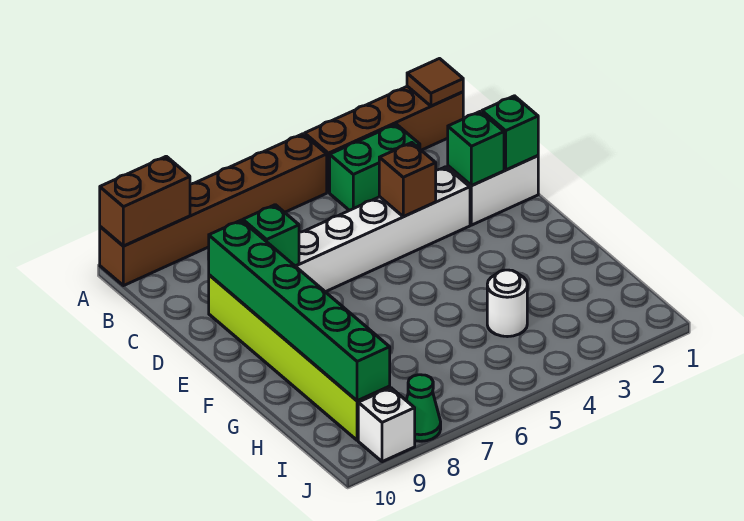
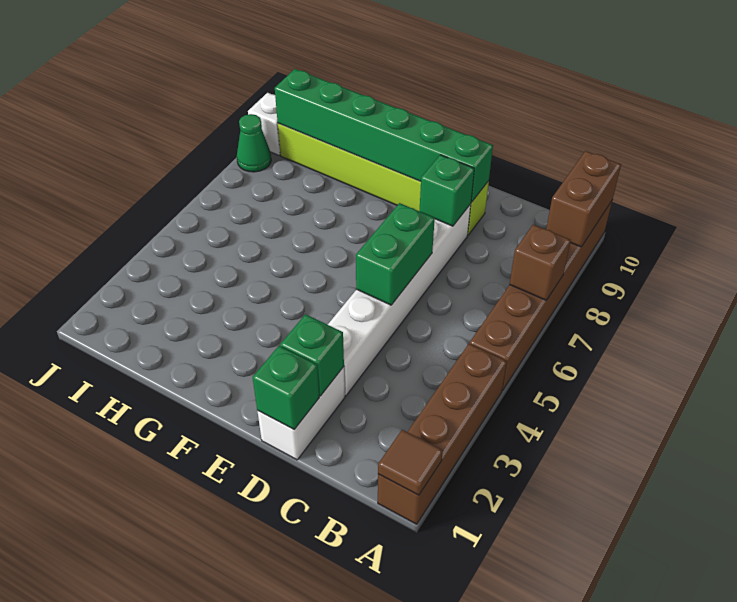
green 1x2 brick [330,124,420,210] -> green 1x2 brick moved to [356,203,435,305]
brown 1x1 brick [379,143,436,216] -> brown 1x1 brick moved to [510,224,571,300]
white 1x1 round brick [487,270,527,337] -> none

